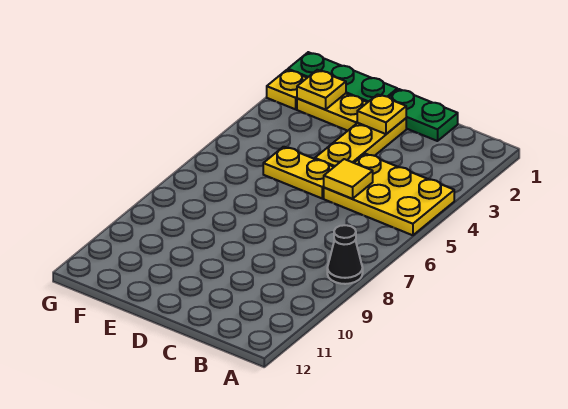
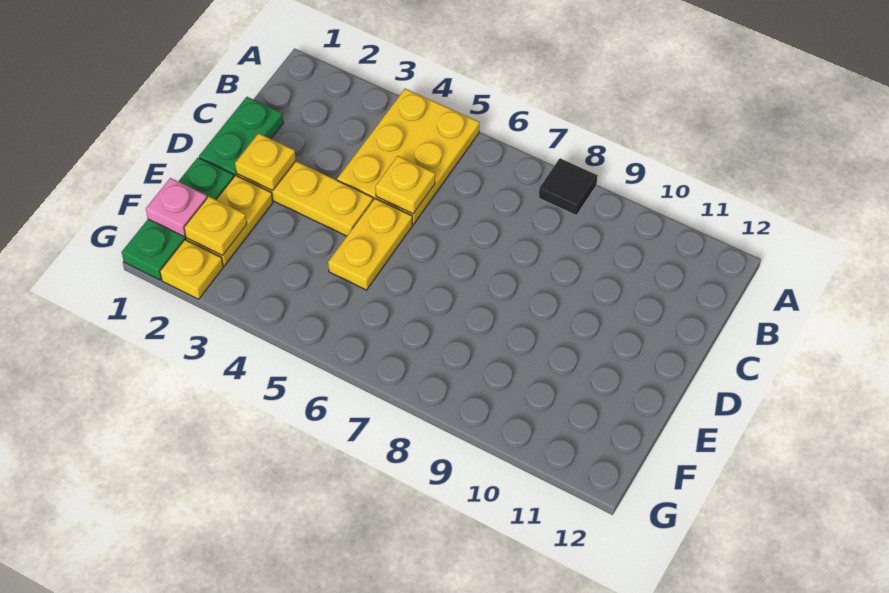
black 1x1 cone [327,225,363,284] -> black 1x1 tile [539,158,598,216]
yellow 1x1 tile [324,159,373,199] -> yellow 1x1 plate [375,156,435,214]
none -> pink 1x1 plate [146,178,207,236]

